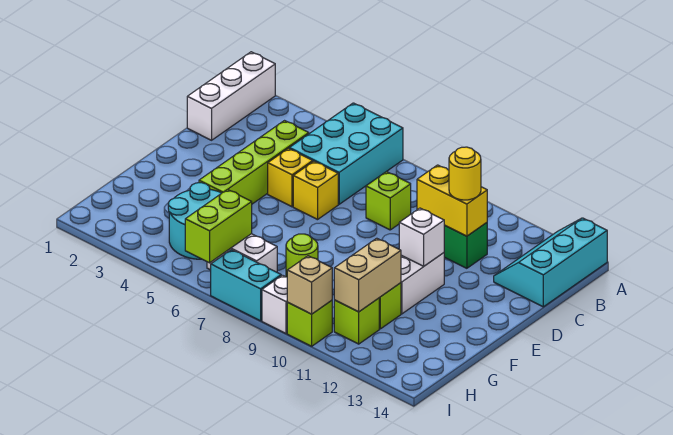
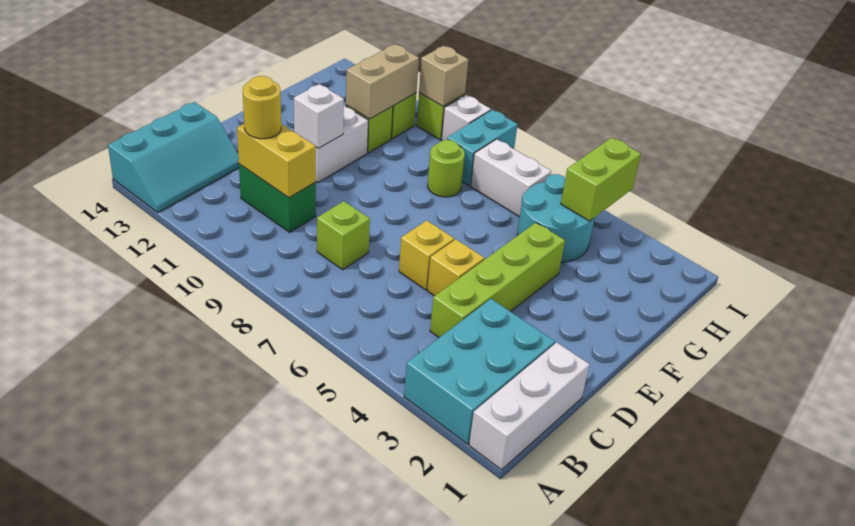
cyan 2x3 brick [289,103,403,204] -> cyan 2x3 brick moved to [404,299,555,444]
lime 1x2 brick [185,189,252,263] -> lime 1x2 brick moved to [561,138,641,221]
cyan 1x2 brick [211,250,281,321] -> cyan 1x2 brick turned to [447,110,518,186]

